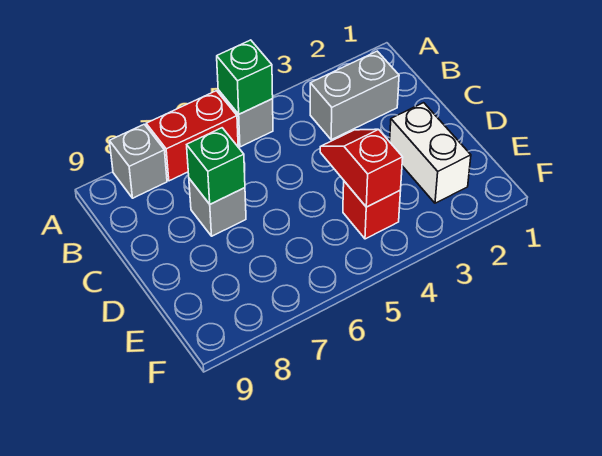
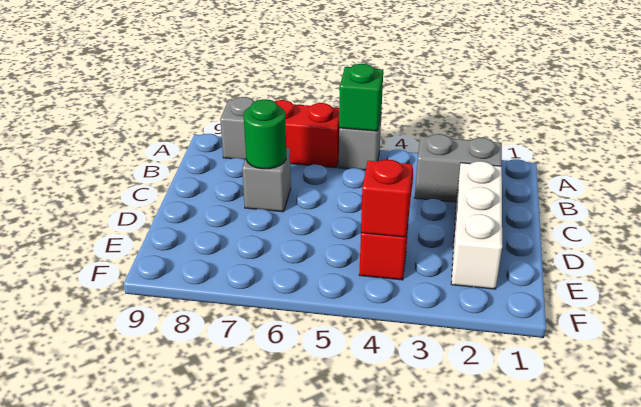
green 1x1 brick [187,128,245,204] -> green 1x1 round brick [244,99,286,169]
white 1x2 brick [390,103,471,203] -> white 1x3 brick [451,161,502,289]

